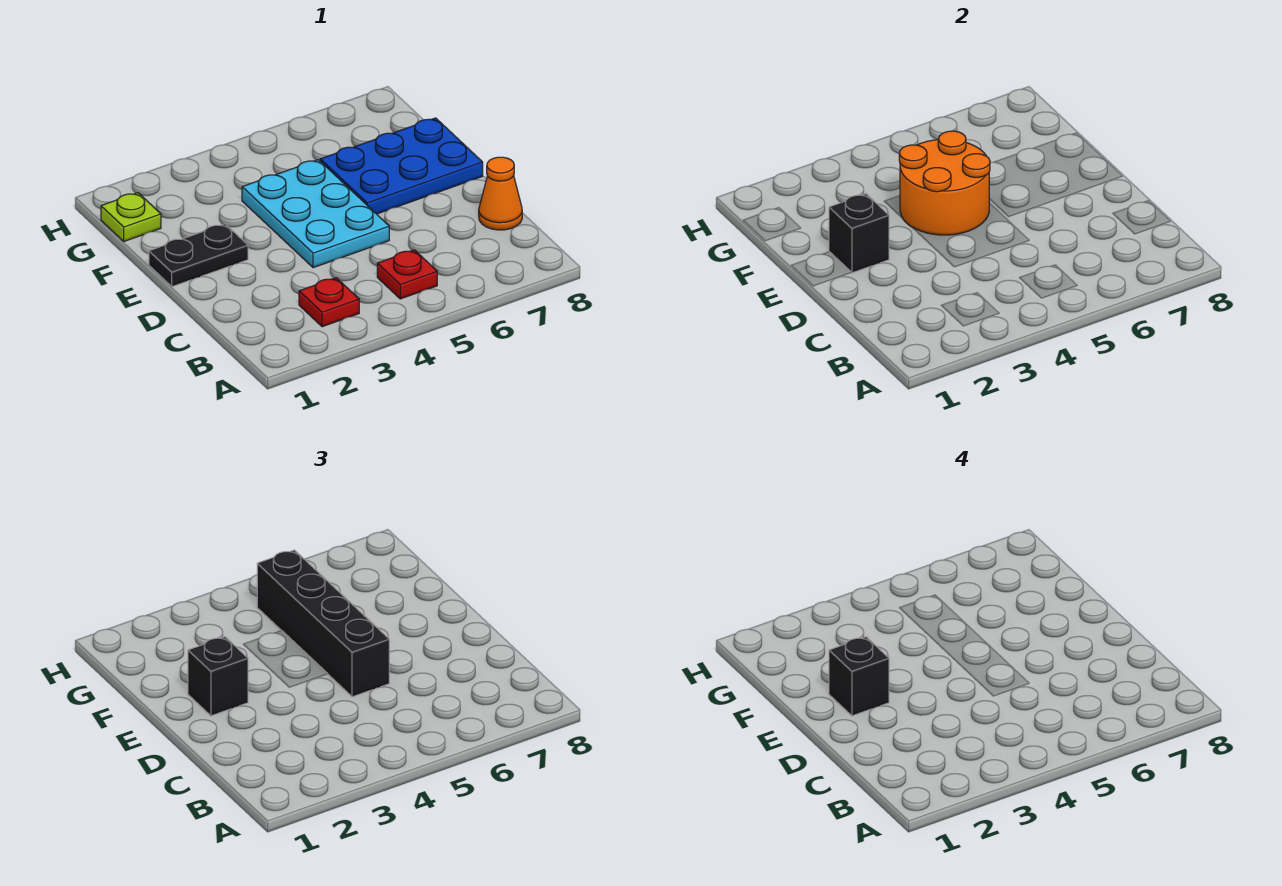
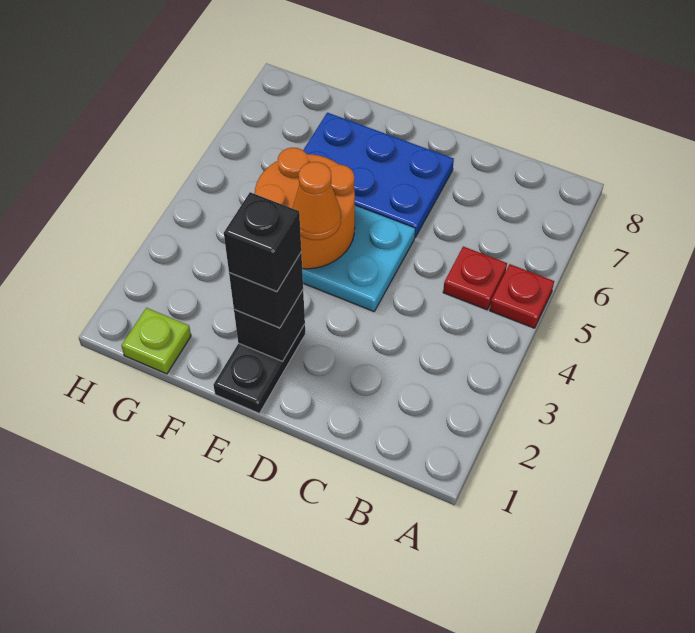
red 1x1 plate [299,278,359,327] -> red 1x1 plate moved to [490,264,554,328]
orange 1x1 cone [479,157,522,230] -> orange 1x1 cone moved to [293,162,341,240]
black 1x4 brick [257,550,389,697] -> none
blue 2x3 plate [320,118,483,214] -> blue 2x3 plate turned to [303,113,454,237]

